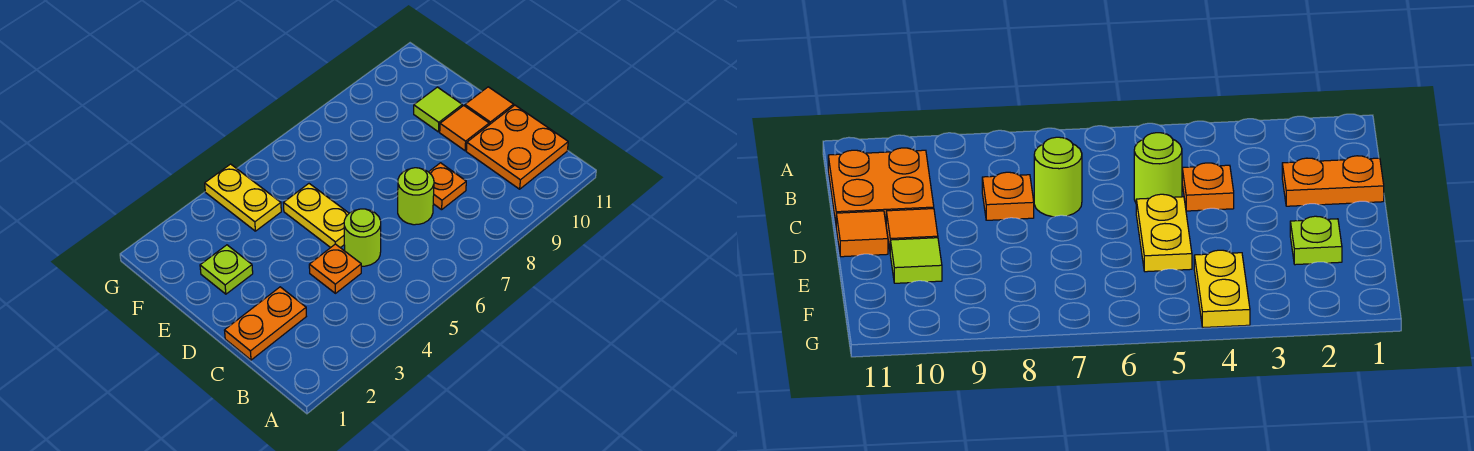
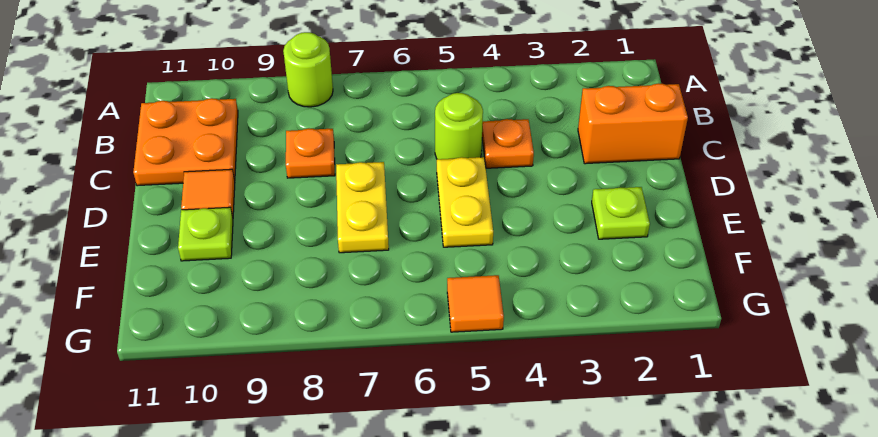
orange 1x2 plate [225,287,306,360] -> orange 1x2 brick [578,83,688,164]
lime 1x1 round brick [398,168,434,225] -> lime 1x1 round brick moved to [283,32,333,107]
orange 1x1 tile [465,87,514,125] -> orange 1x1 tile moved to [447,275,504,332]
lime 1x1 tile [414,87,462,132] -> lime 1x1 plate [178,207,233,261]
yellow 1x2 plate [205,164,281,231] -> yellow 1x2 plate moved to [336,162,389,253]

